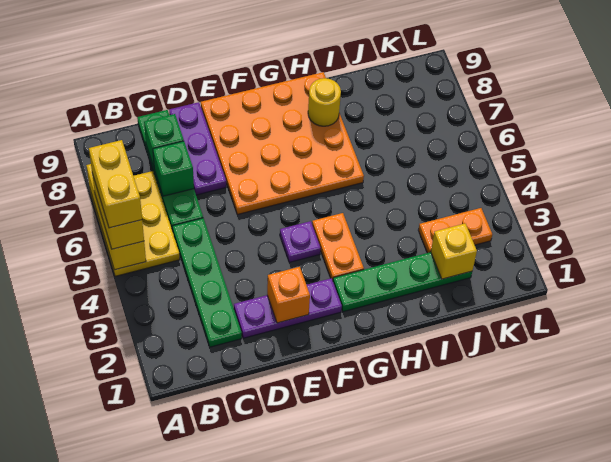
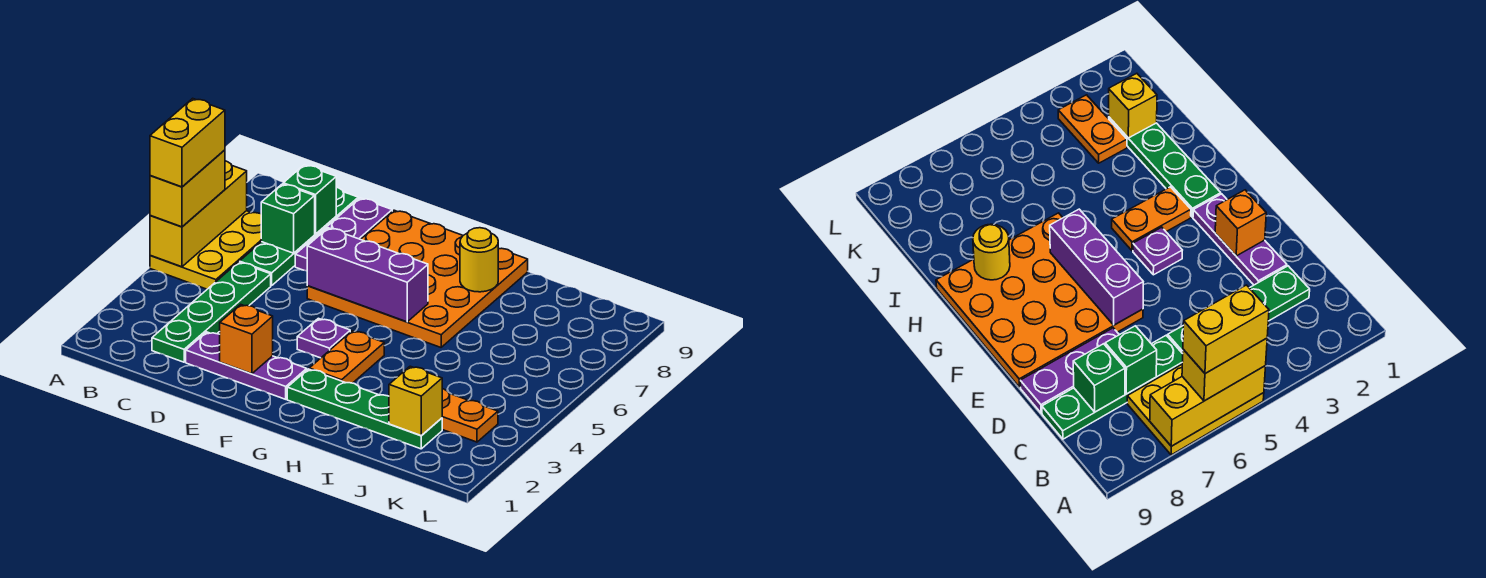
none -> purple 1x3 brick [307,228,428,322]

